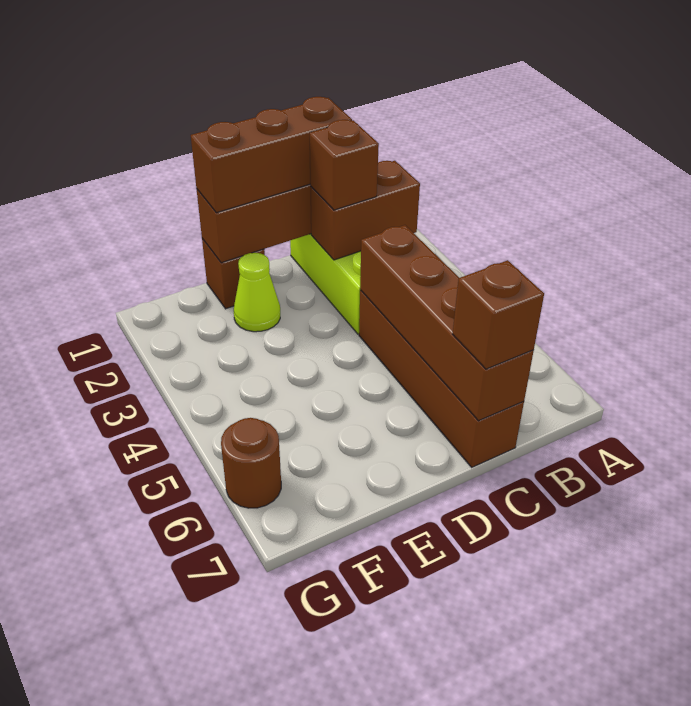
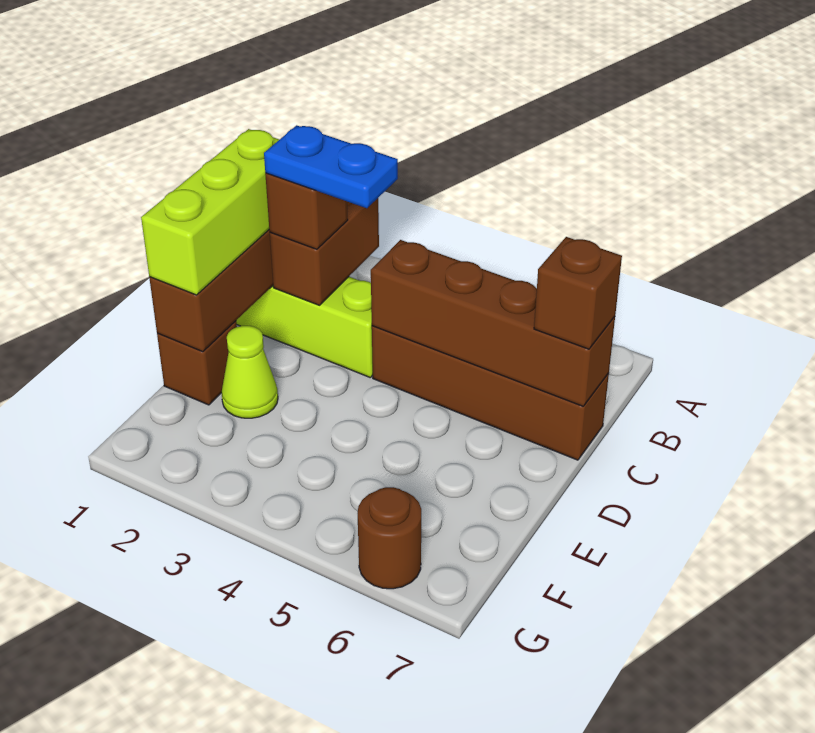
brown 1x3 brick [191,97,352,213] -> lime 1x3 brick [141,129,279,295]
none -> blue 1x2 plate [264,125,398,208]

